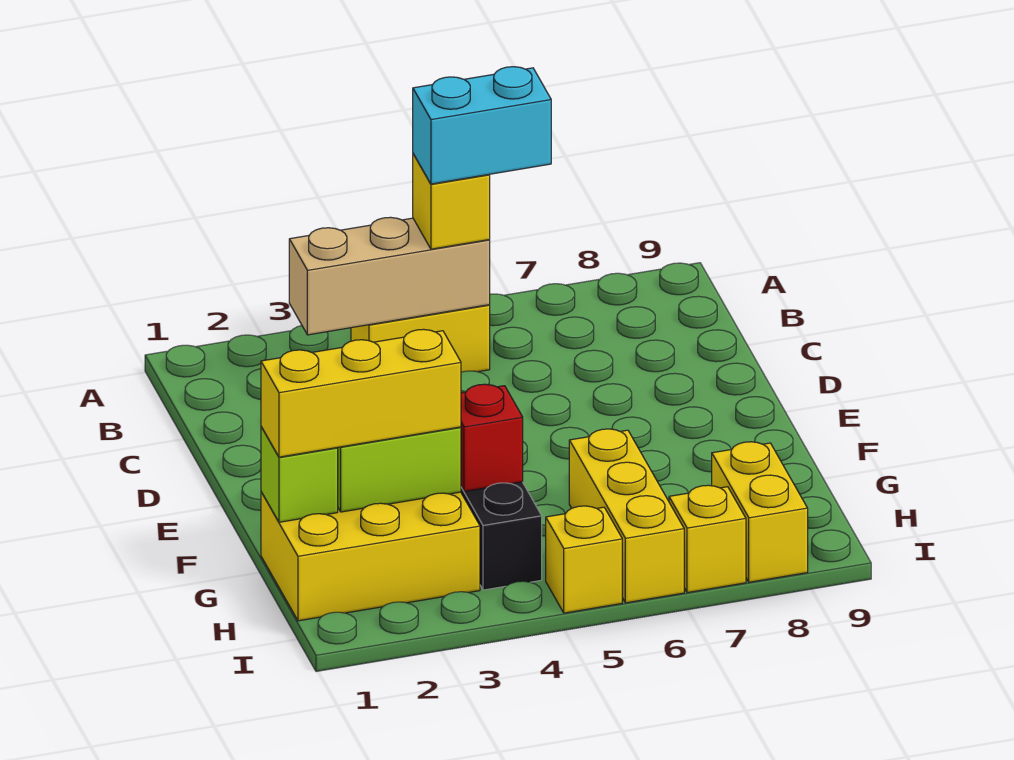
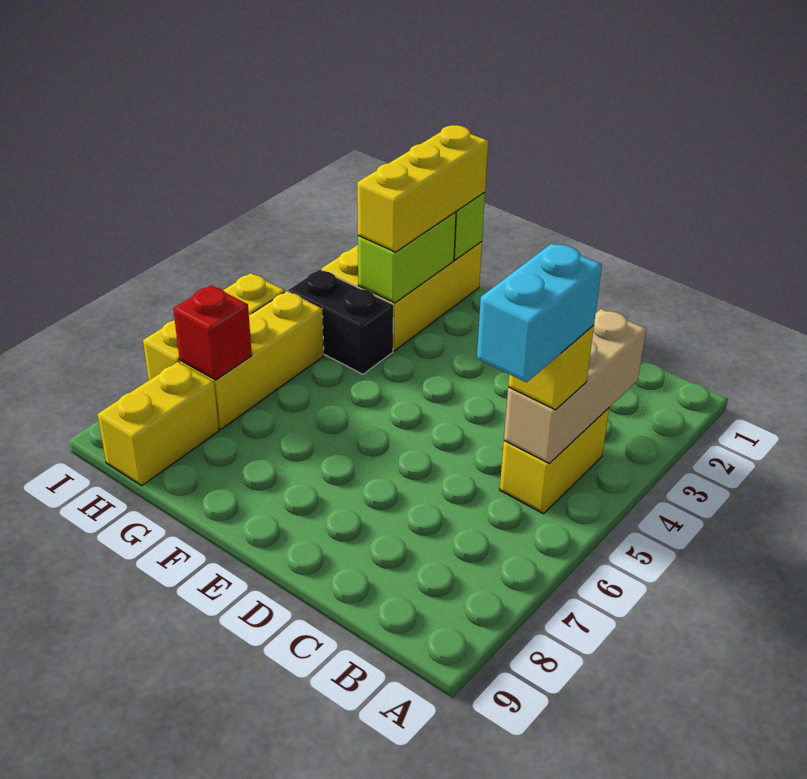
red 1x1 brick [461,384,523,492] -> red 1x1 brick moved to [173,285,252,380]
yellow 1x3 brick [569,429,684,603] -> yellow 1x3 brick turned to [180,291,324,429]
yellow 1x2 brick [712,442,808,582] -> yellow 1x2 brick turned to [98,362,219,486]

